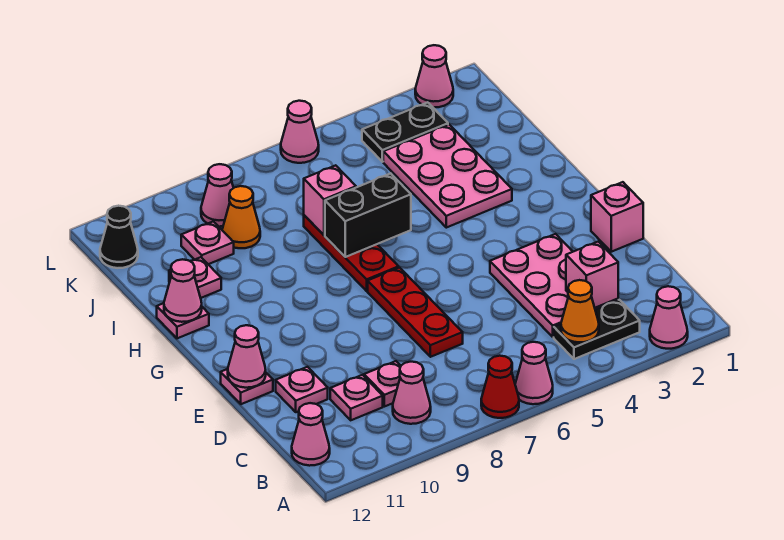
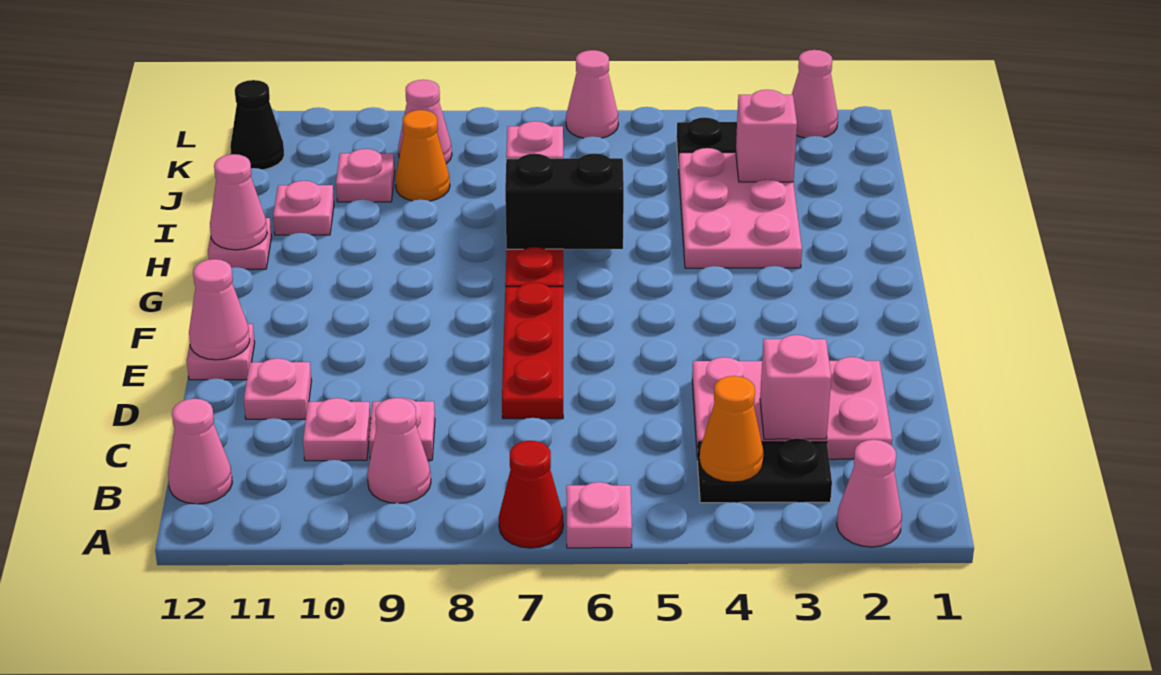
pink 1x1 cone [515,342,553,404] -> pink 1x1 plate [566,482,632,548]
pink 2x3 plate [490,234,618,337] -> pink 2x3 plate turned to [692,357,892,459]
pink 1x1 brick [591,182,643,252] -> pink 1x1 brick moved to [736,90,797,182]

